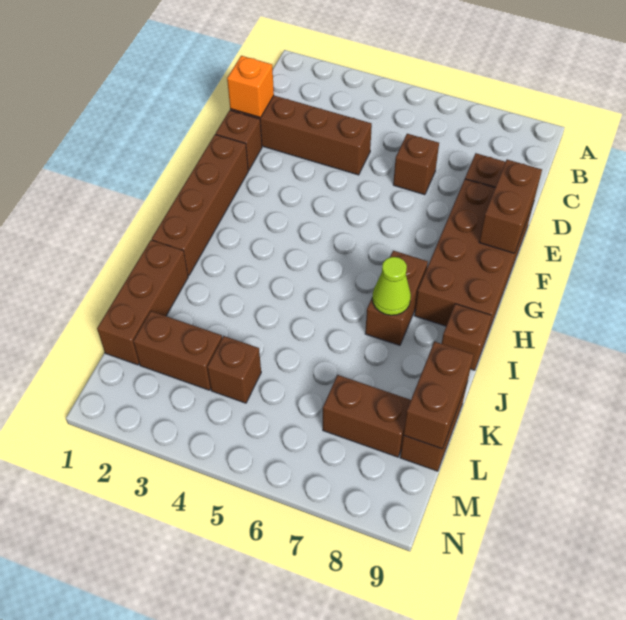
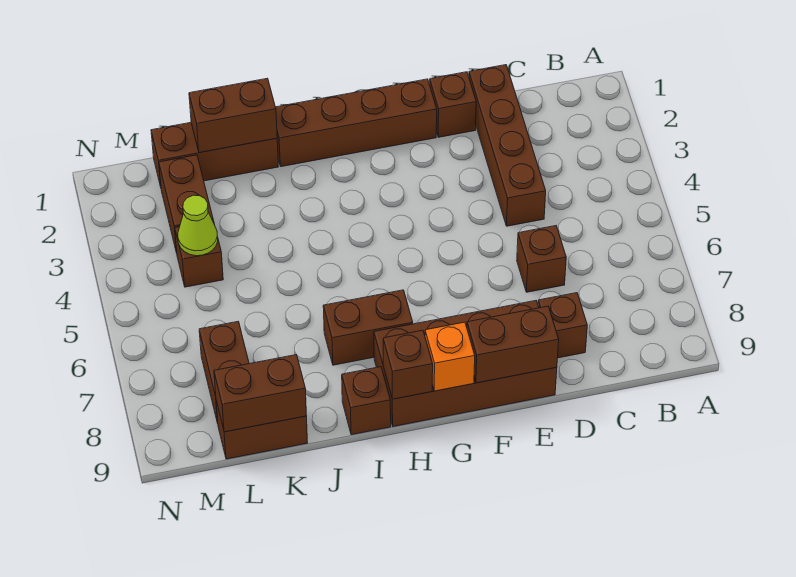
orange 1x1 brick [227,56,274,118] -> orange 1x1 brick moved to [425,322,475,391]
none -> brown 1x1 brick [383,330,433,399]
lime 1x1 cone [372,257,411,315] -> lime 1x1 cone moved to [178,195,218,256]
none -> brown 1x2 brick [189,78,277,153]

